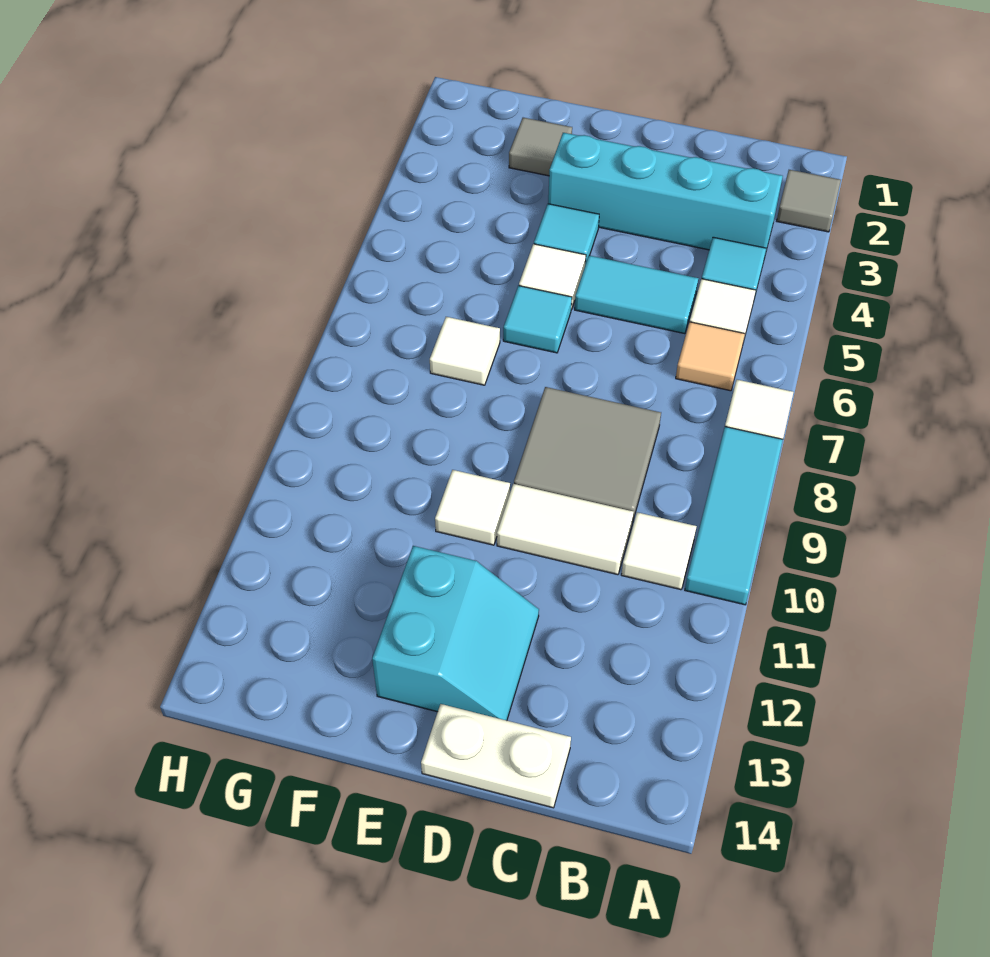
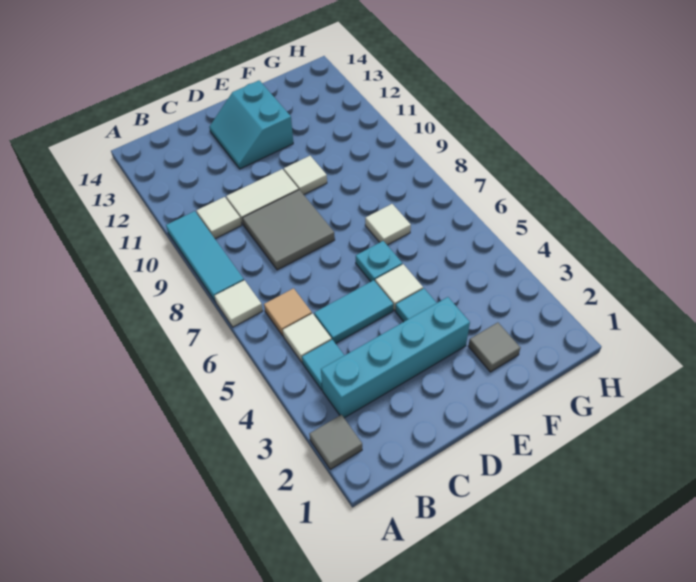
white 1x2 plate [421,704,571,808] -> none
cyan 1x1 tile [503,286,572,353] -> cyan 1x1 plate [356,241,402,282]

